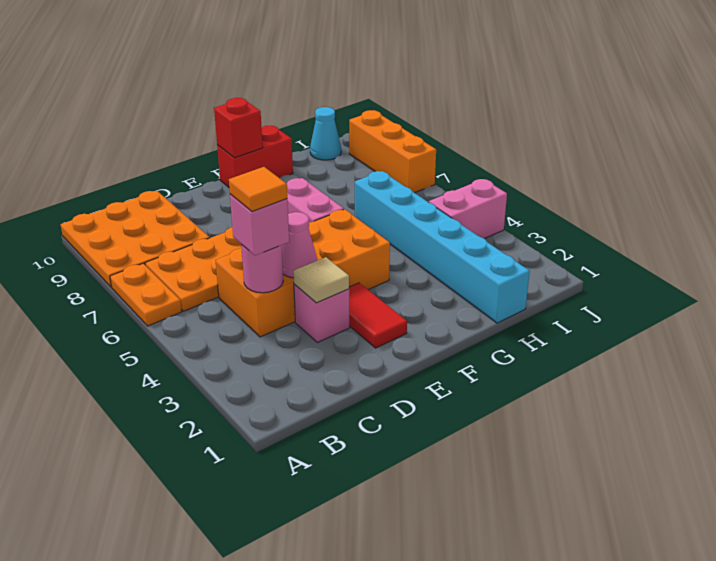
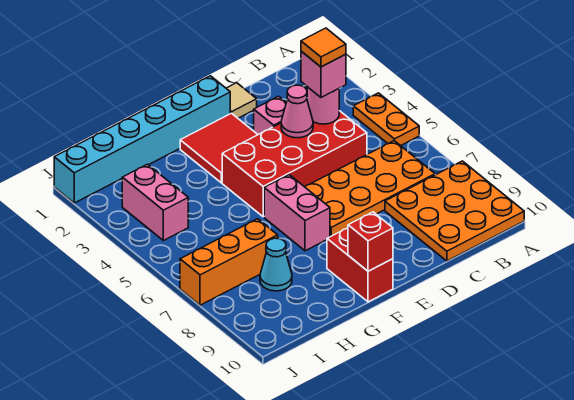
orange 1x2 plate [110,263,182,326] -> orange 1x2 plate moved to [353,93,419,146]
orange 2x4 brick [215,209,390,337] -> red 2x4 brick [222,111,367,217]
tan 1x1 tile [293,257,349,303] -> tan 1x1 tile moved to [226,83,257,118]
red 1x2 tile [349,283,407,348] -> red 2x2 tile [180,113,258,183]
red 1x2 brick [217,126,293,187] -> red 1x2 brick turned to [327,228,393,302]
cyan 1x6 brick [355,171,530,323] -> cyan 1x6 brick turned to [54,76,230,203]
pink 1x2 brick [429,179,507,239] -> pink 1x2 brick turned to [122,164,188,241]
cyan 1x1 cone [310,107,341,160] -> cyan 1x1 cone moved to [260,238,292,291]
orange 1x3 brick [349,110,436,193] -> orange 1x3 brick turned to [180,219,278,305]

